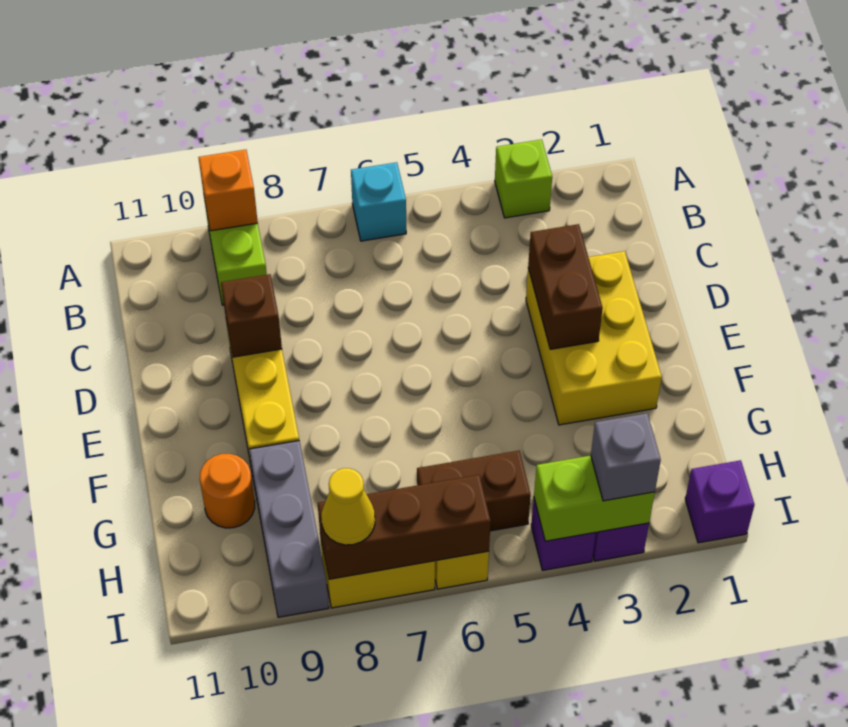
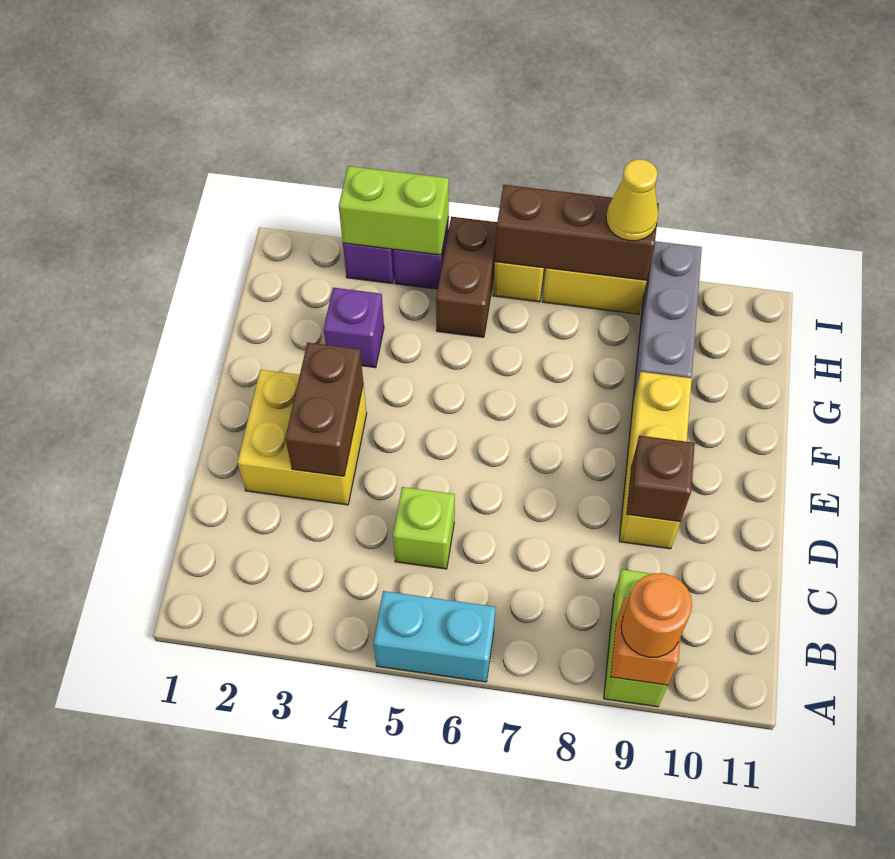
lime 1x1 brick [495,139,552,218] -> lime 1x1 brick moved to [393,487,455,569]
cyan 1x1 brick [351,162,406,241] -> cyan 1x2 brick [373,591,496,682]
yellow 2x3 brick [526,251,662,425] -> yellow 2x2 brick [237,370,367,505]
orange 1x1 round brick [200,454,255,528] -> orange 1x1 round brick moved to [621,573,692,657]
brown 1x2 brick [417,451,531,531] -> brown 1x2 brick turned to [436,217,497,337]
purple 1x1 brick [685,460,754,543] -> purple 1x1 brick moved to [324,288,384,368]
grey 1x1 brick [591,413,661,501] -> none

